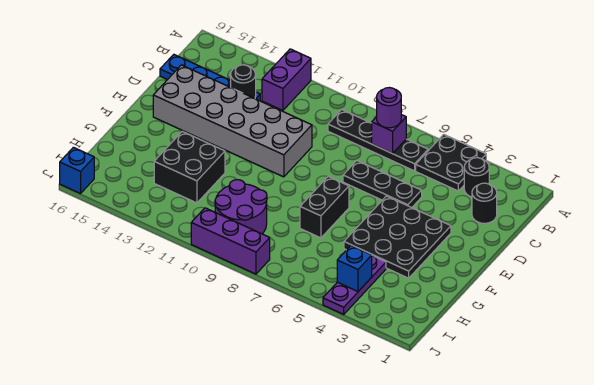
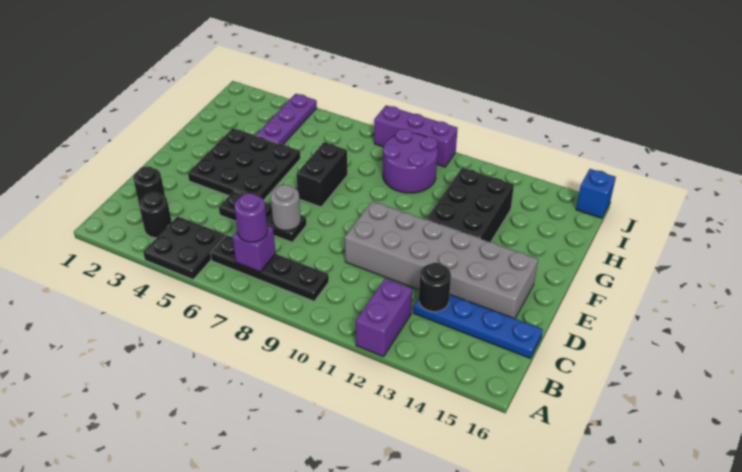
none -> grey 1x1 round brick [271,184,301,230]
black 2x2 brick [154,131,225,203] -> black 2x3 brick [426,168,514,242]
blue 1x1 brick [337,246,372,291] -> none

